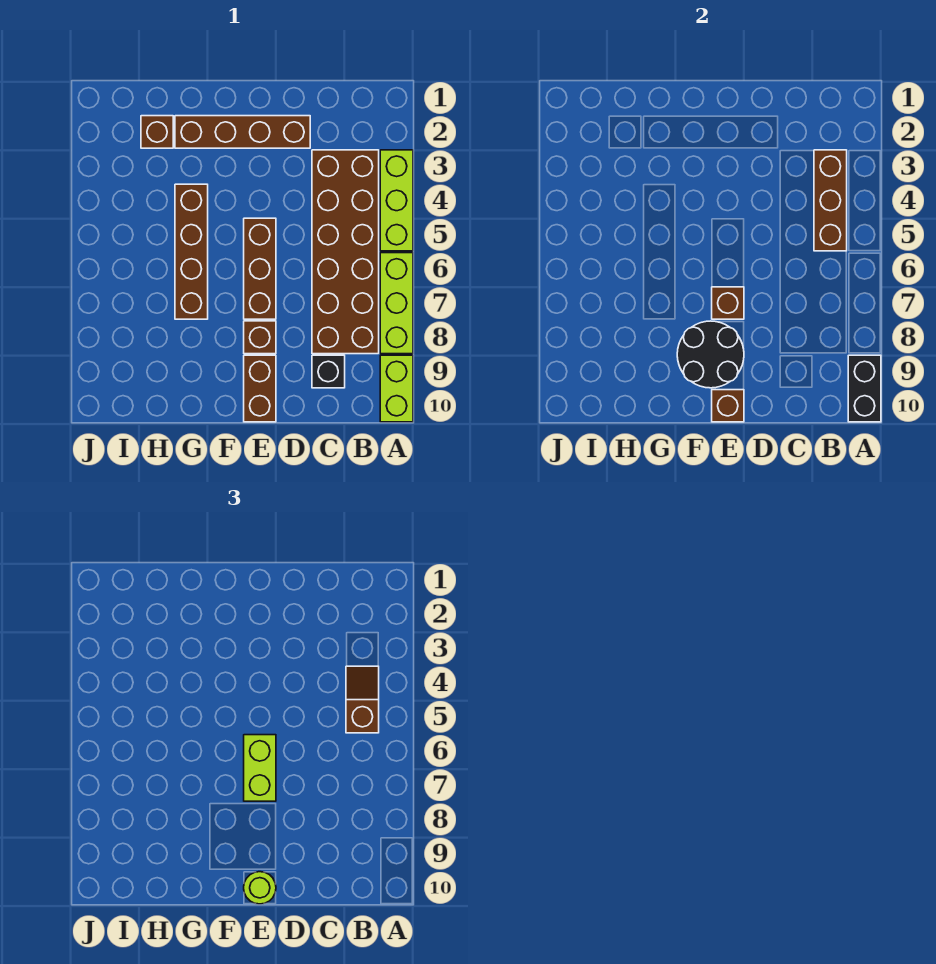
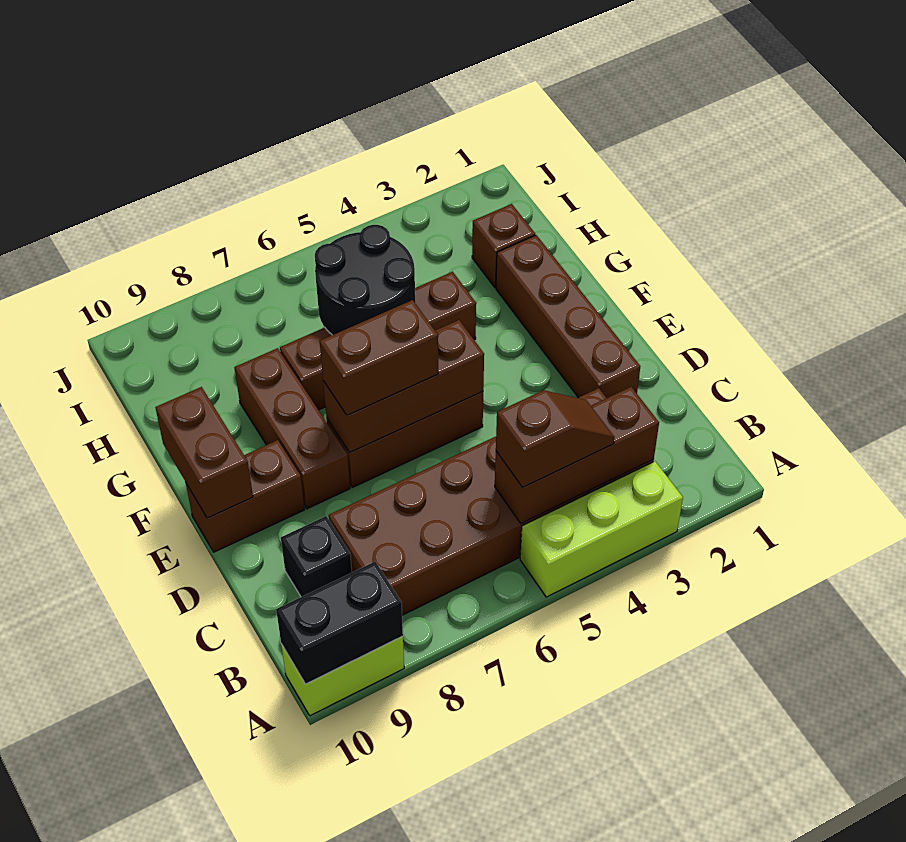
lime 1x3 brick [380,253,413,354] -> none
lime 1x2 brick [244,735,276,801] -> brown 1x2 brick [320,300,438,415]
brown 1x1 brick [712,287,744,319] -> brown 1x3 brick [323,320,484,452]
brown 1x1 brick [244,321,276,354] -> brown 1x3 brick [234,348,350,509]
black 2x2 round brick [677,321,744,388] -> black 2x2 round brick moved to [315,225,415,335]
brown 1x1 brick [712,390,744,422] -> brown 1x2 brick [155,387,253,518]
lime 1x1 round brick [244,872,276,904] -> none

